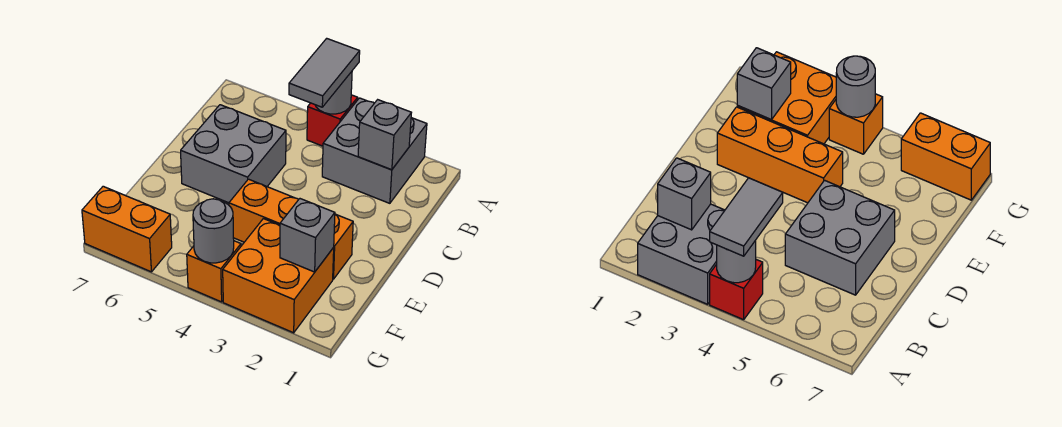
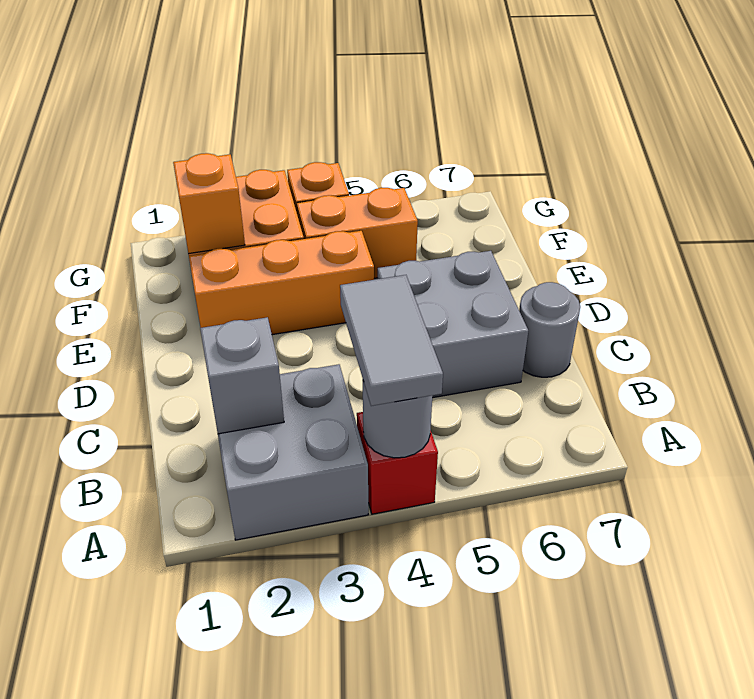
grey 1x1 brick [280,199,335,272] -> orange 1x1 brick [173,153,245,254]
grey 1x1 round brick [193,199,234,263] -> grey 1x1 round brick moved to [519,282,580,377]
orange 1x2 brick [82,186,172,272] -> orange 1x2 brick moved to [297,188,418,278]

